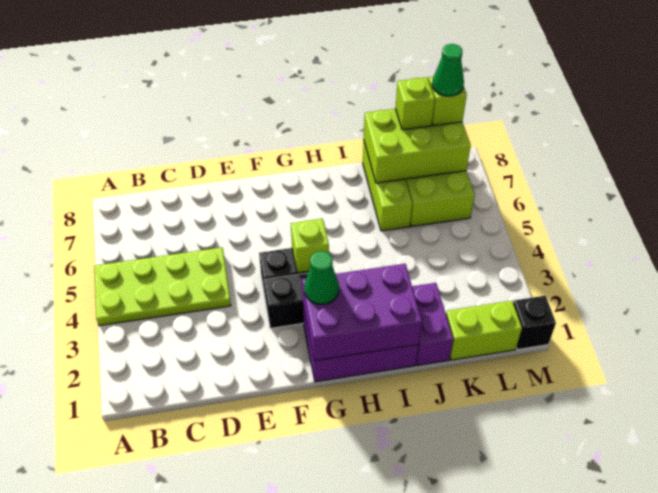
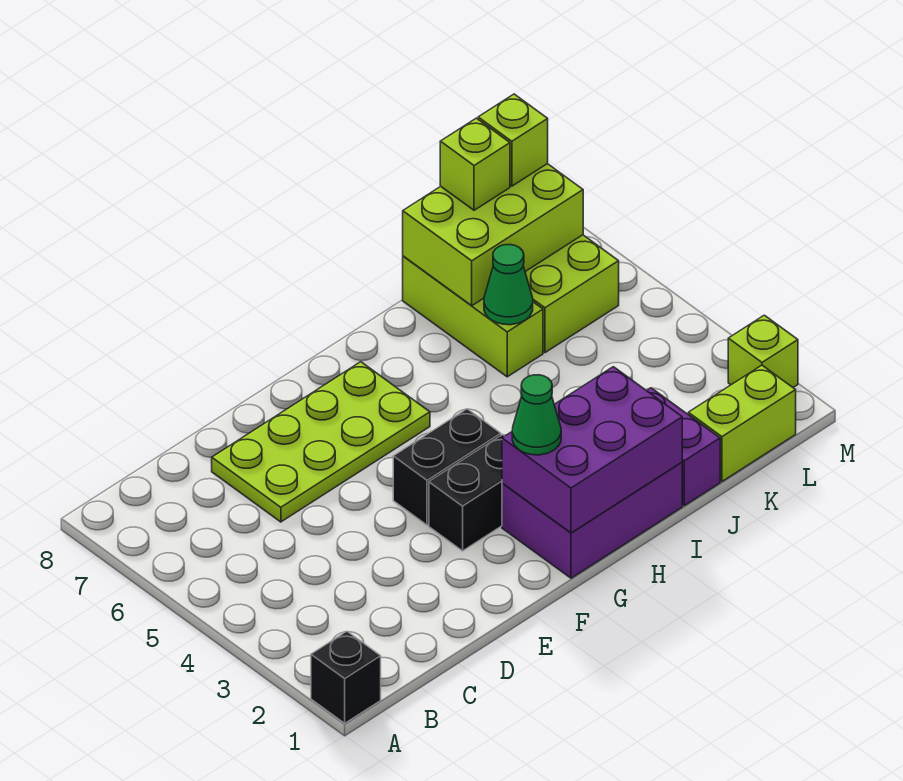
lime 2x4 plate [94,248,231,326] -> lime 2x4 plate moved to [212,362,430,522]
lime 1x1 brick [291,219,329,273] -> lime 1x1 brick moved to [728,315,798,387]
green 1x1 cone [432,44,464,96] -> green 1x1 cone moved to [484,245,533,325]
black 1x1 brick [513,296,556,350] -> black 1x1 brick moved to [311,631,381,723]

